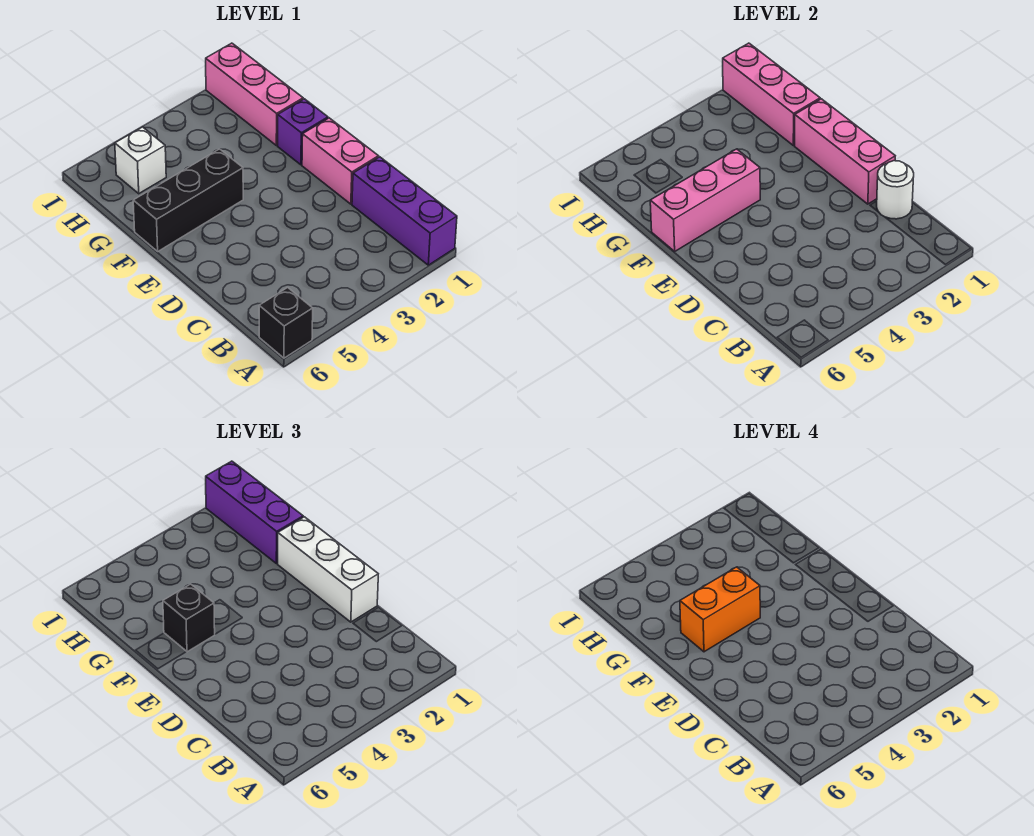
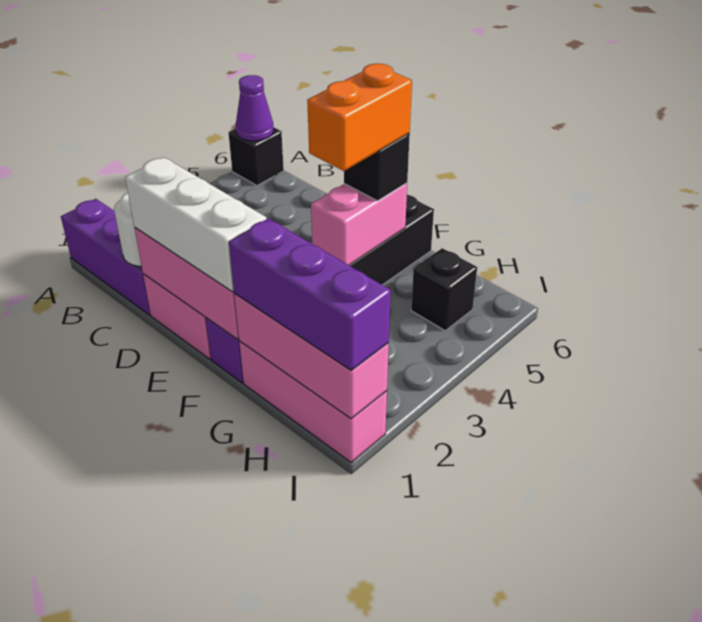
none -> purple 1x1 cone [236,75,274,141]
pink 1x3 brick [650,149,760,251] -> pink 1x2 brick [311,183,407,265]
white 1x1 brick [115,127,166,194] -> black 1x1 brick [411,248,477,331]

